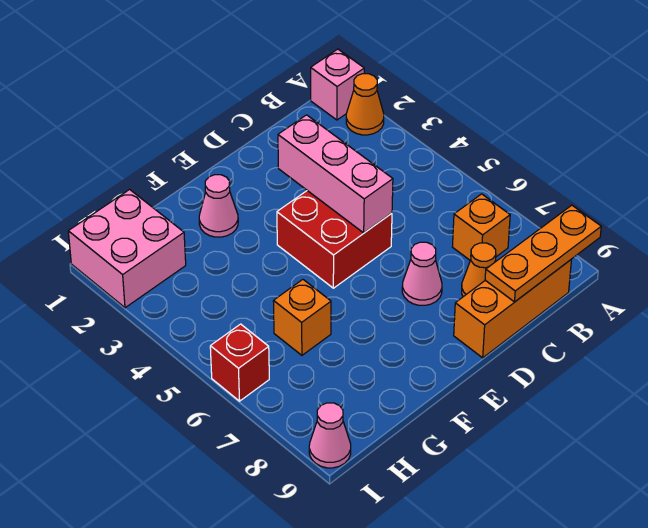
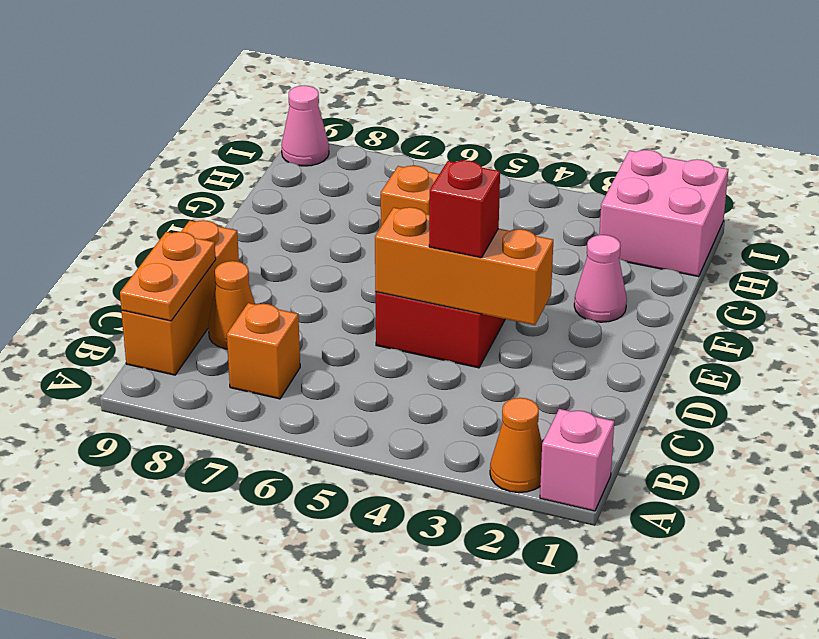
orange 1x3 plate [485,205,601,302] -> orange 1x2 plate [120,232,216,321]
pink 1x3 brick [278,115,393,233] -> orange 1x3 brick [375,207,553,325]
pink 1x1 cone [402,242,442,305] -> none
red 1x1 brick [210,324,269,401] -> red 1x1 brick moved to [429,160,500,258]

